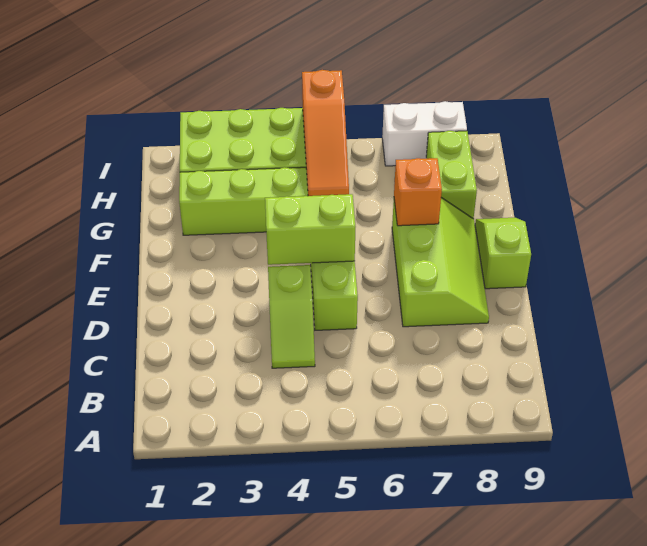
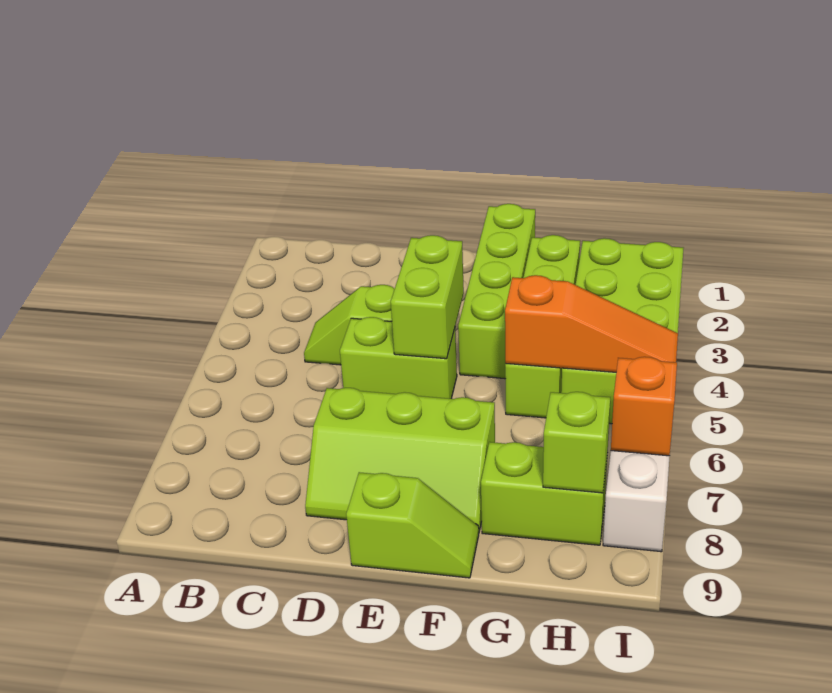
none -> lime 1x4 brick [458,204,535,379]
orange 1x1 brick [394,158,442,226] -> orange 1x1 brick moved to [611,357,677,456]
orange 1x3 slope [302,70,349,196] -> orange 1x3 slope turned to [505,275,678,372]
none -> lime 1x1 brick [543,392,610,493]

